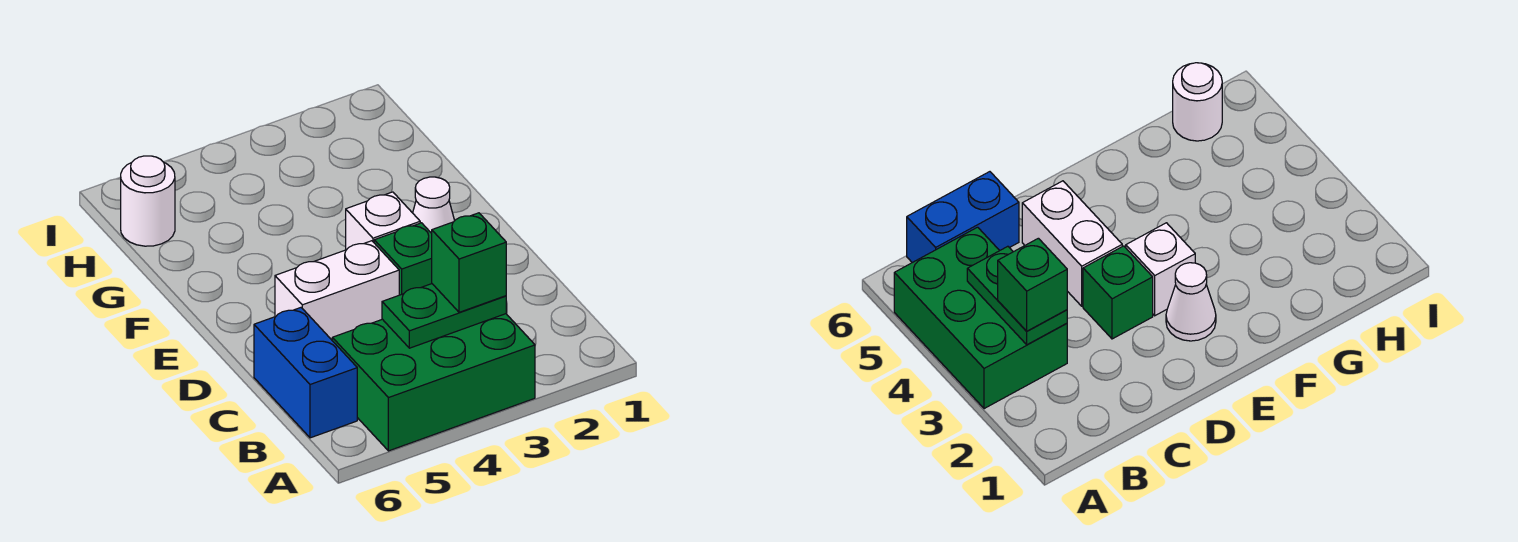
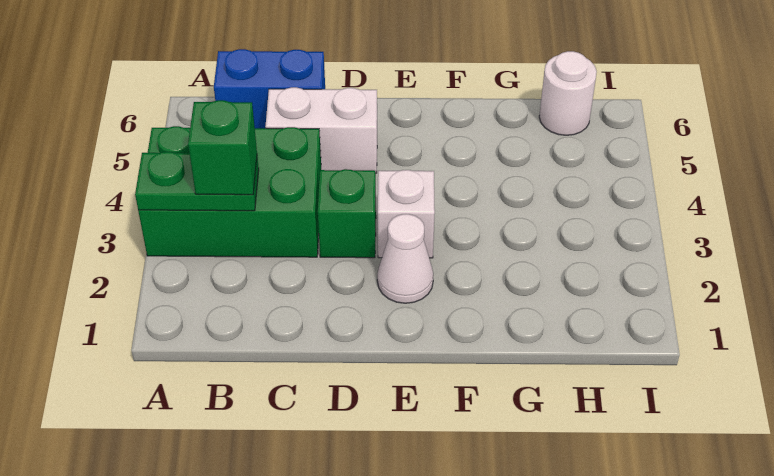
green 2x3 brick [332,314,535,451] -> green 2x3 brick turned to [138,126,321,257]
green 1x2 plate [382,284,506,348] -> green 1x2 plate turned to [135,152,259,211]
white 1x2 brick [275,241,399,340] -> white 1x2 brick turned to [265,87,377,173]

